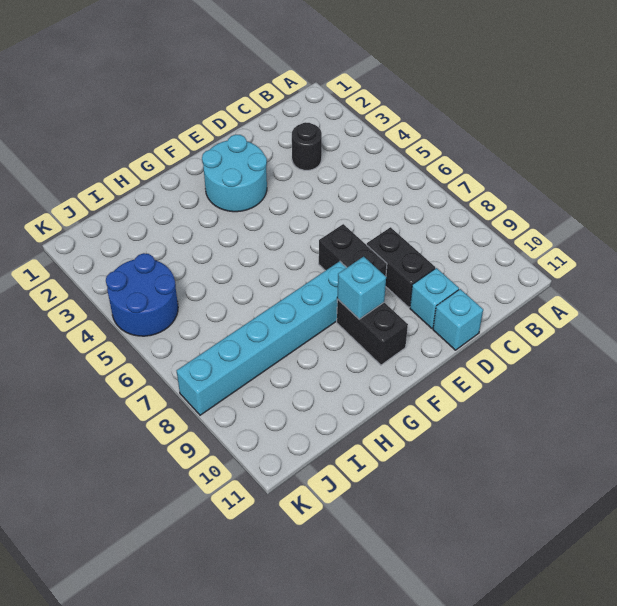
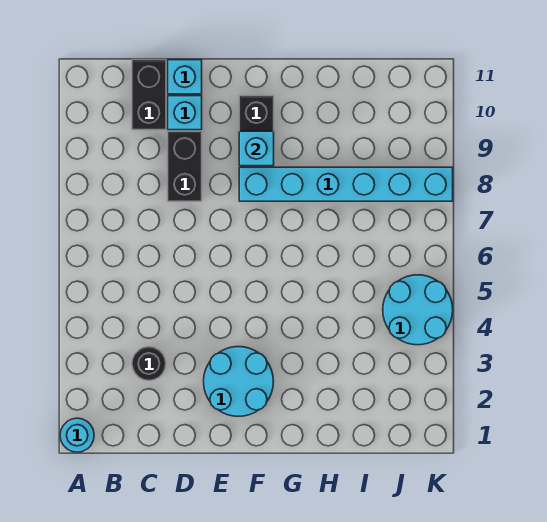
none -> cyan 1x1 round brick [60,418,94,452]
black 1x2 brick [319,224,387,276] -> black 1x2 brick moved to [132,60,166,130]
blue 2x2 round brick [106,253,178,336] -> cyan 2x2 round brick [383,275,453,345]

